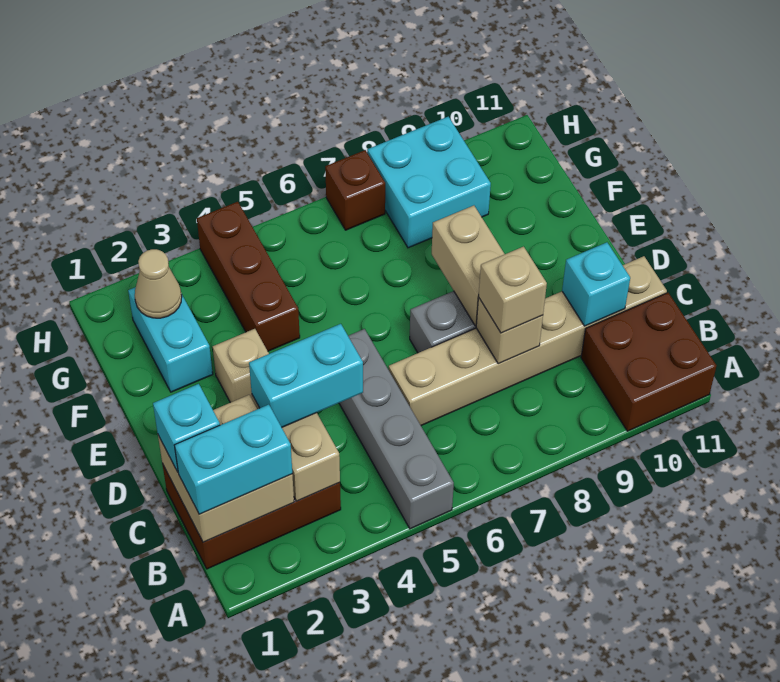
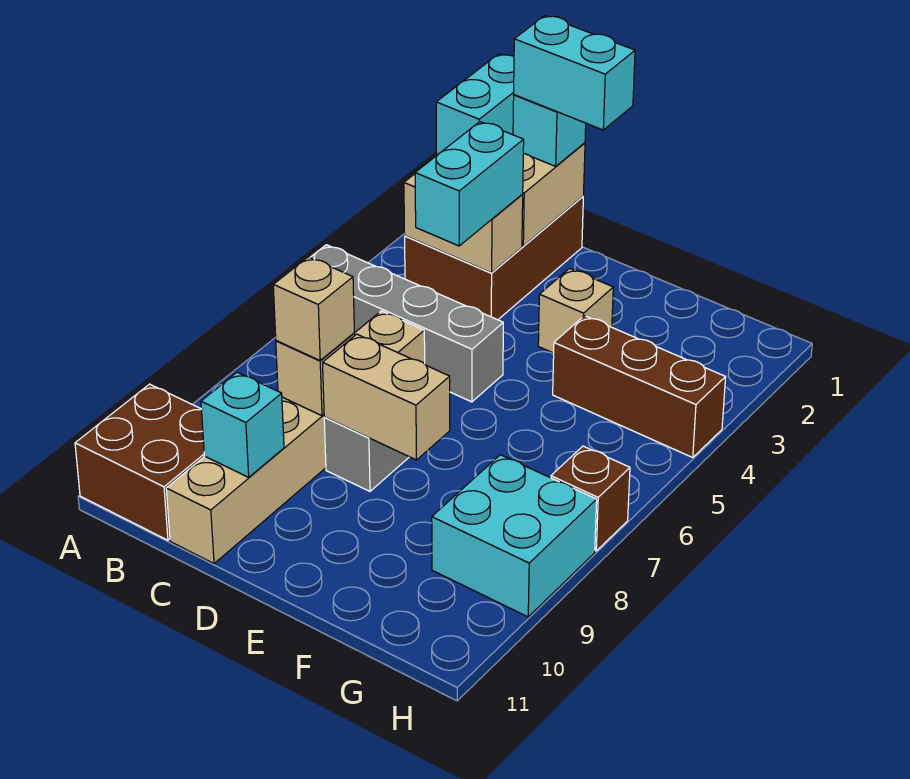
cyan 1x2 brick [128,287,213,392] -> cyan 1x2 brick moved to [514,16,635,130]
tan 1x1 cone [135,249,182,318] -> none

